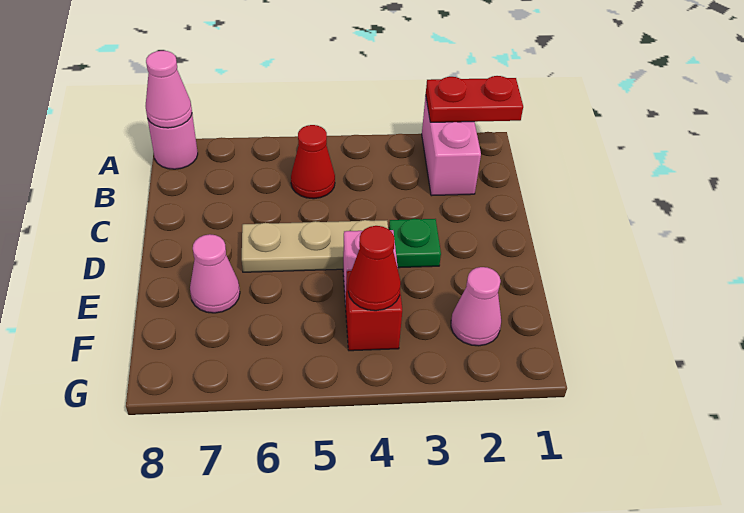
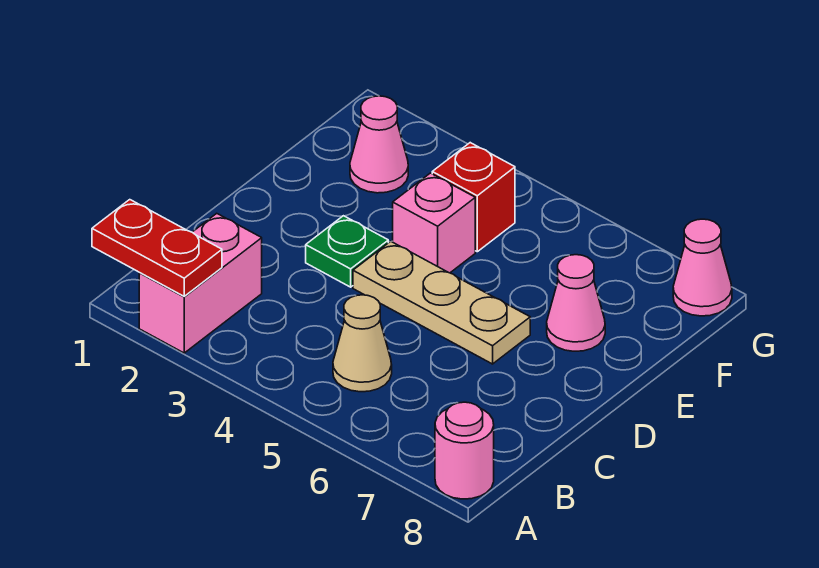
pink 1x1 cone [146,51,192,128] -> pink 1x1 cone moved to [673,219,732,316]
red 1x1 cone [291,125,335,199] -> tan 1x1 cone [333,295,392,392]
red 1x1 cone [348,226,401,311] -> none

